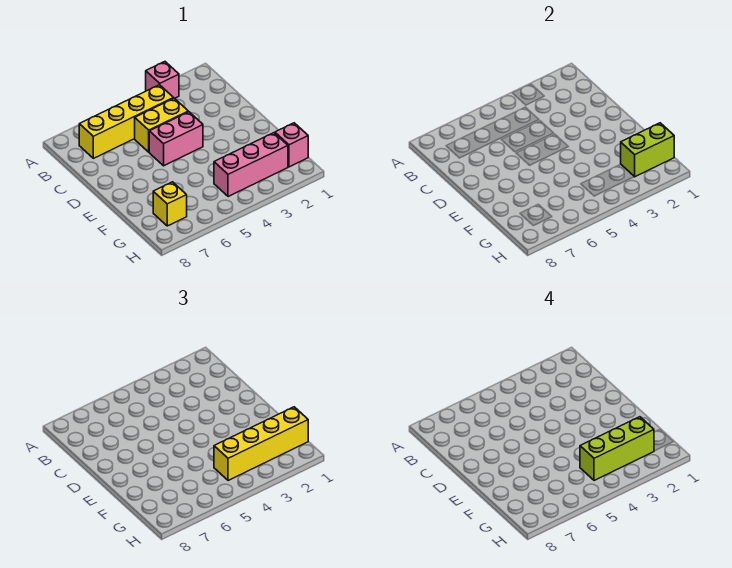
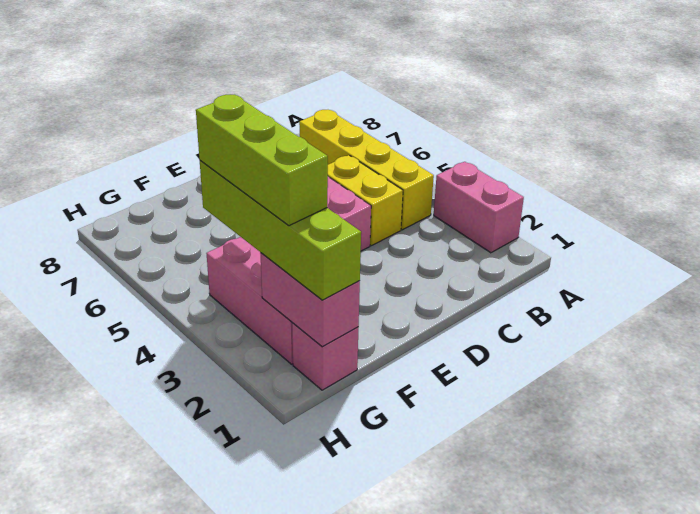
pink 1x1 brick [146,62,179,98] -> pink 1x2 brick [434,162,524,253]
lime 1x2 brick [621,123,674,177] -> pink 1x2 brick [260,253,360,347]
yellow 1x4 brick [214,407,308,481] -> lime 1x4 brick [200,161,361,300]
yellow 1x1 brick [153,182,187,226] -> none

